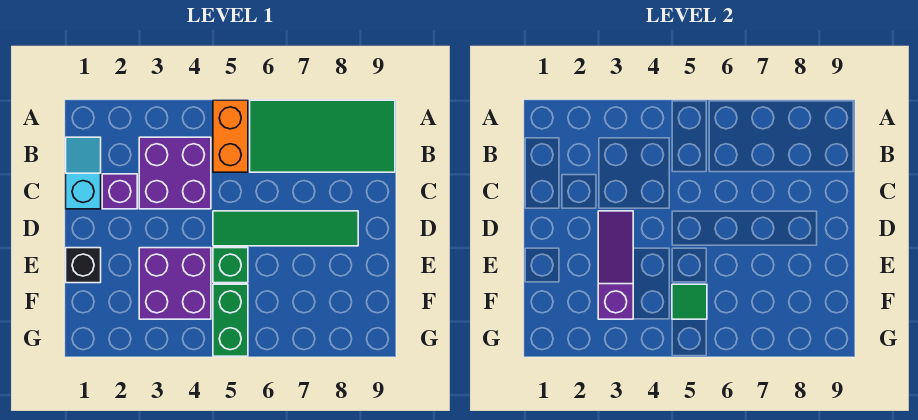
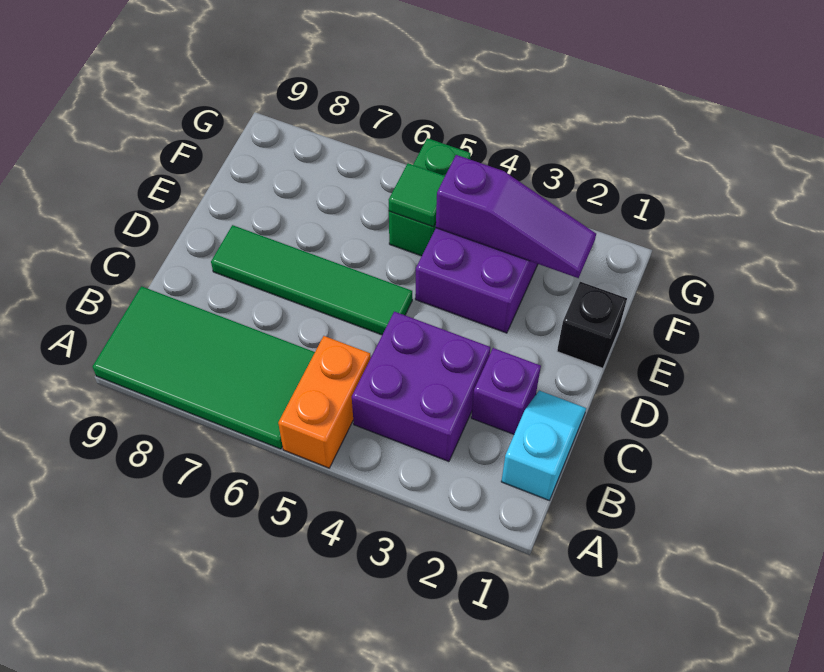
cyan 1x2 slope [66,137,101,209] -> cyan 1x2 slope turned to [501,391,586,500]
purple 1x3 slope [598,211,633,319] -> purple 1x3 slope turned to [436,155,596,278]
green 1x1 brick [213,248,248,283] -> none

